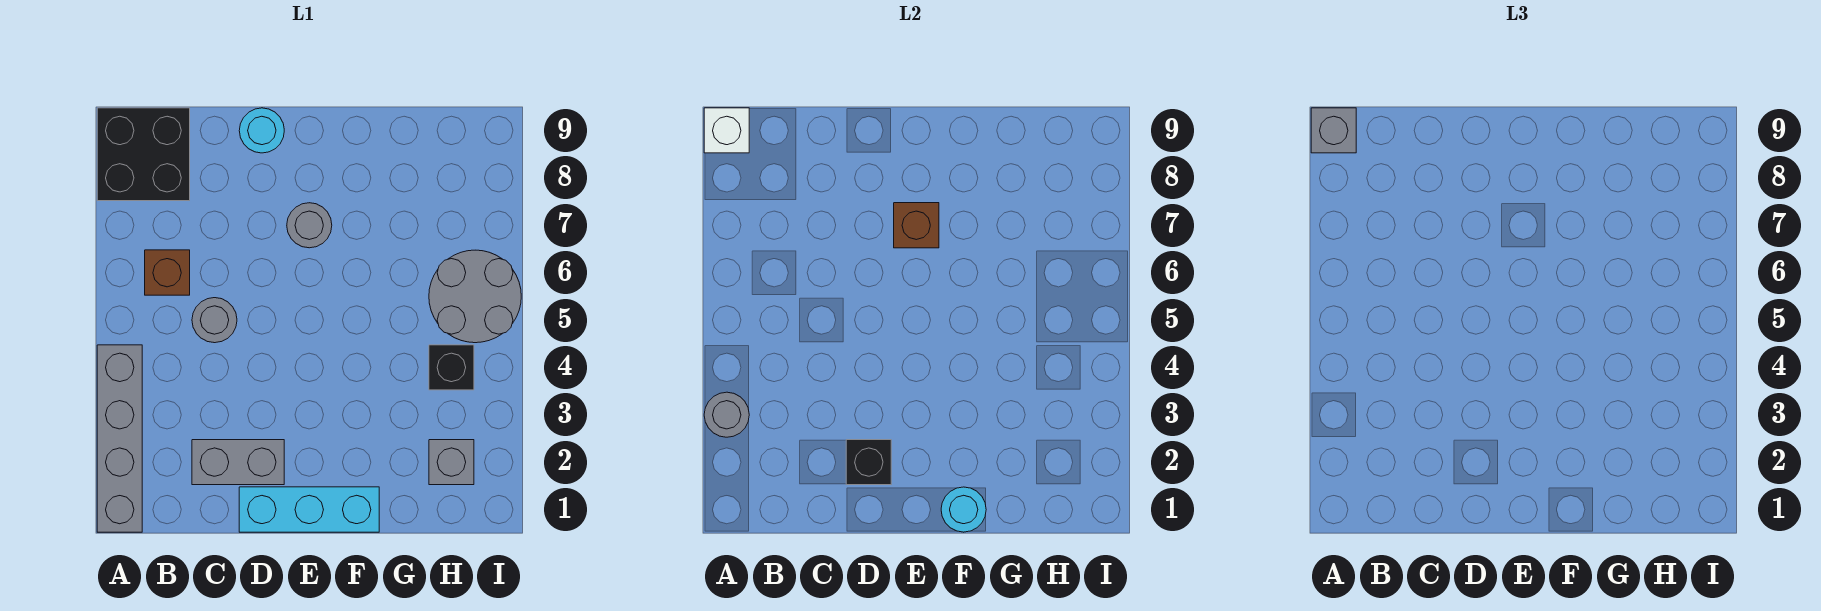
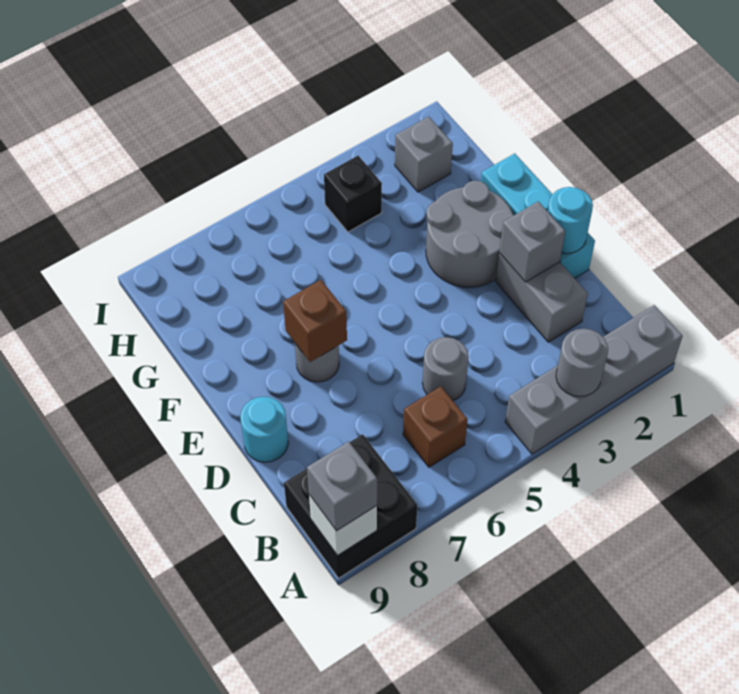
black 1x1 brick [846,440,891,485] -> grey 1x1 brick [499,202,565,282]
cyan 1x1 round brick [941,487,986,532] -> cyan 1x1 round brick moved to [548,187,593,254]
grey 2x2 round brick [429,250,521,343] -> grey 2x2 round brick moved to [426,181,514,287]

